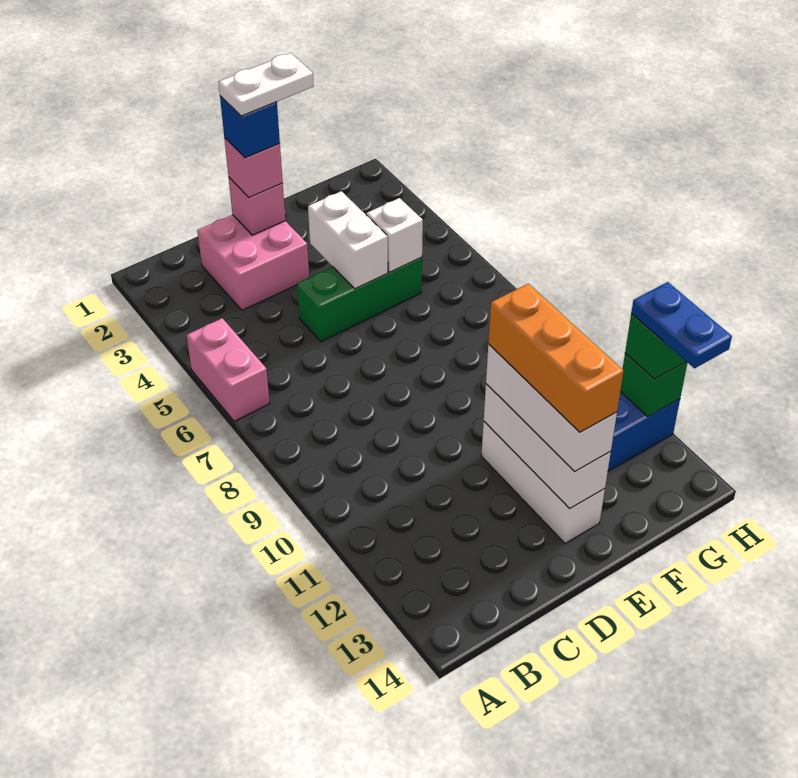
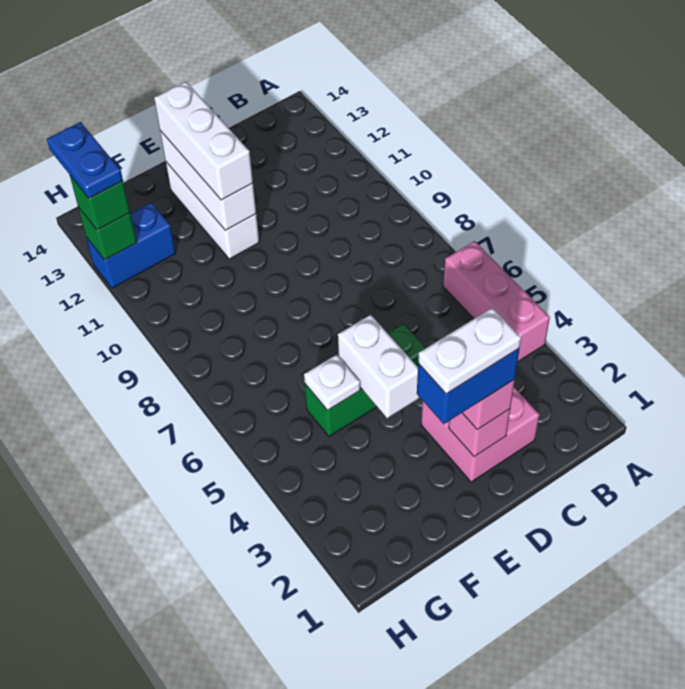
pink 1x2 brick [187,318,270,421] -> pink 1x3 brick [443,241,550,361]
blue 1x1 brick [220,96,280,158] -> blue 1x2 brick [417,349,519,424]
orange 1x3 brick [488,284,623,432] -> none
white 1x1 brick [366,198,423,272] -> white 1x1 plate [304,355,360,410]

